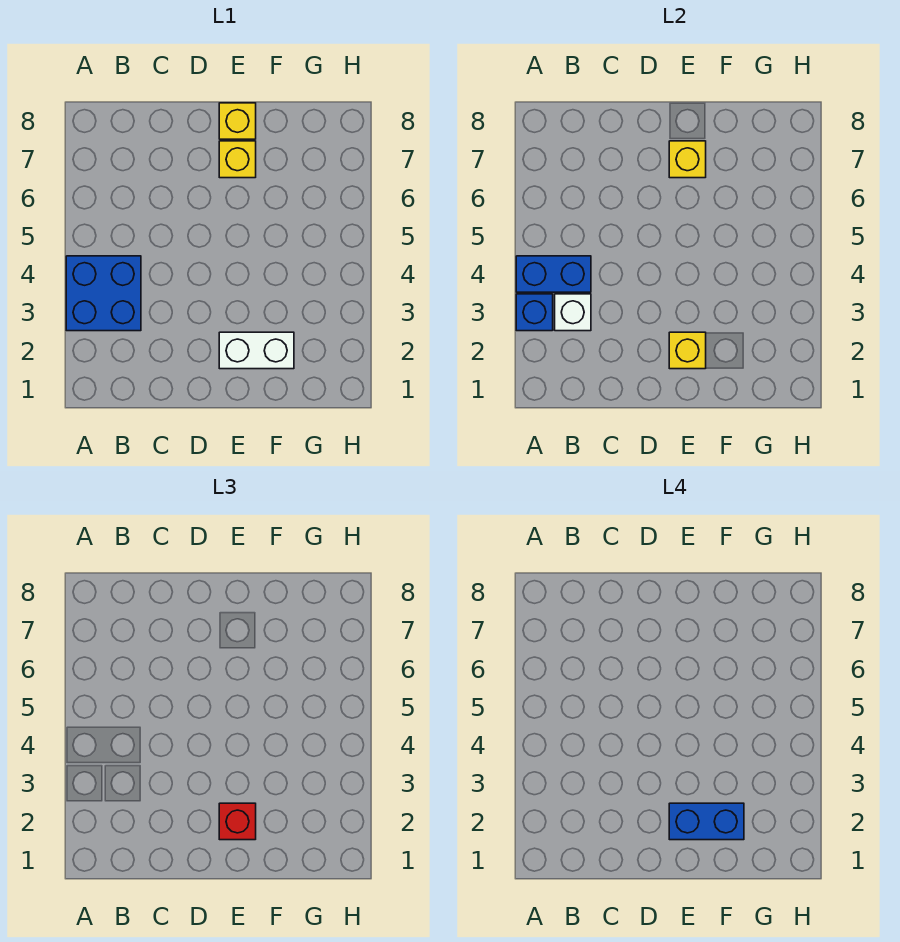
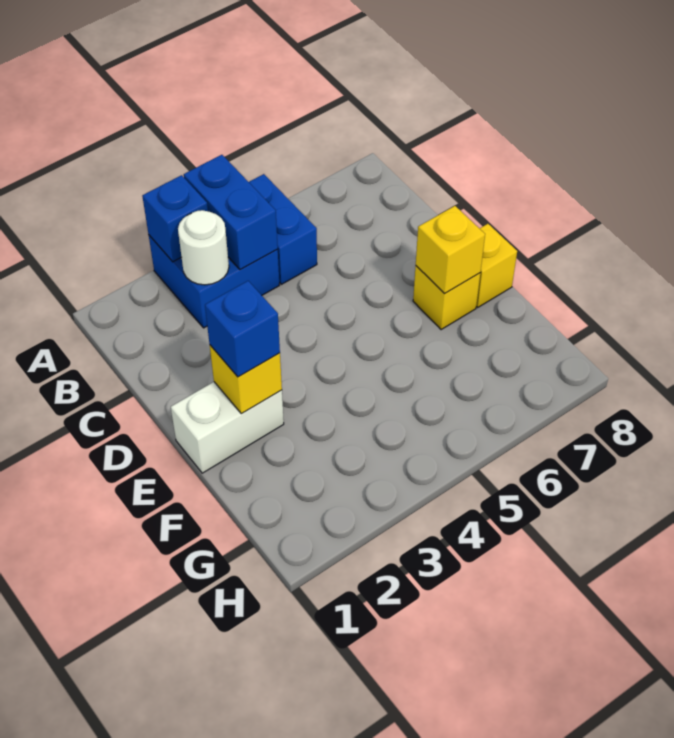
white 1x1 brick [555,294,591,331] -> white 1x1 round brick [178,210,229,285]
white 1x2 brick [219,332,294,369] -> white 1x2 brick turned to [171,382,284,473]
red 1x1 brick [219,803,256,840] -> blue 1x1 brick [205,281,280,377]
blue 1x2 brick [669,803,744,840] -> blue 1x2 brick moved to [249,174,317,284]

